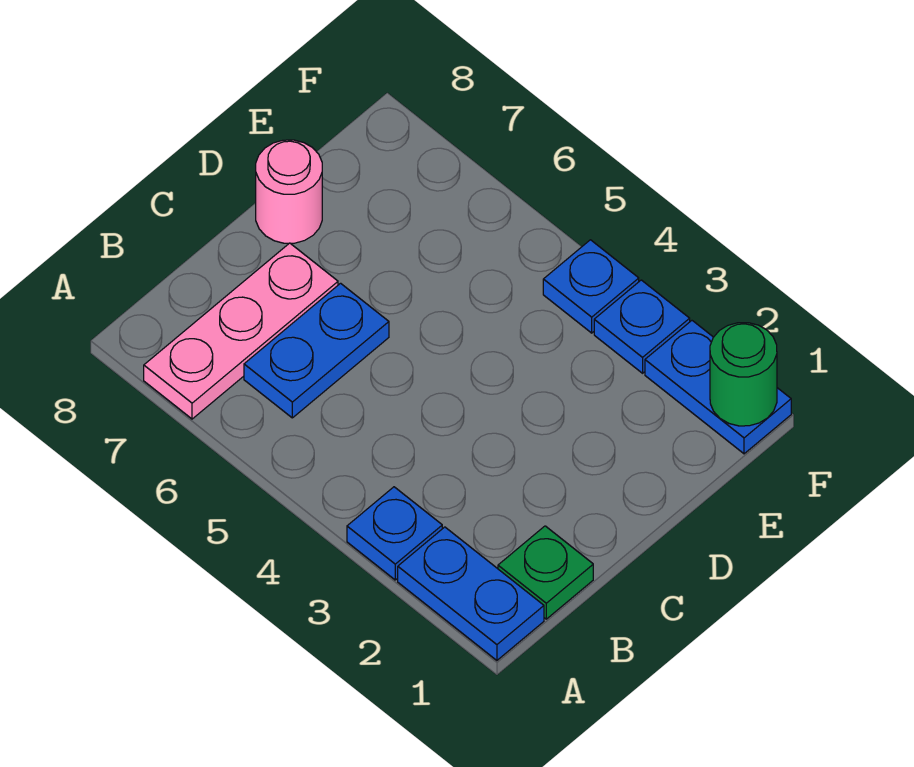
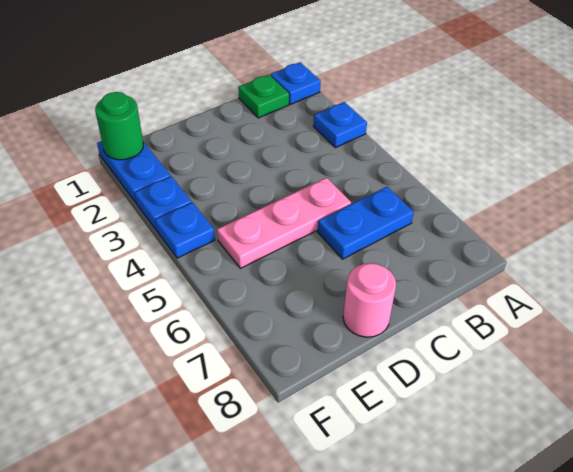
blue 1x2 plate [398,527,544,660] -> blue 1x1 plate [271,62,321,104]
pink 1x3 plate [144,243,338,419] -> pink 1x3 plate moved to [217,178,351,268]

